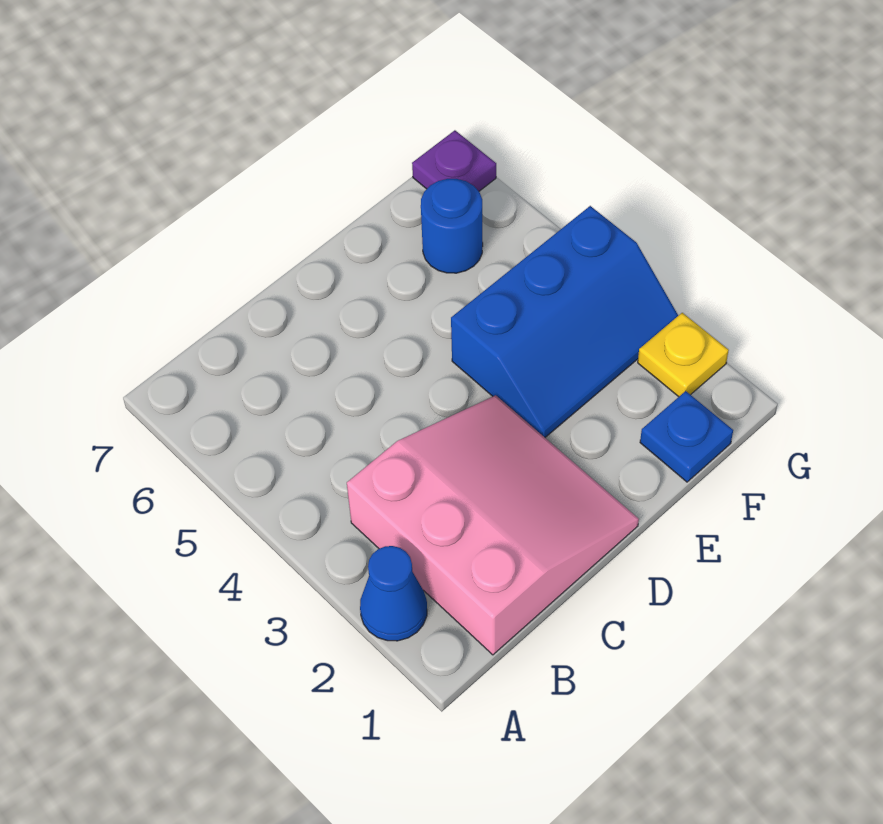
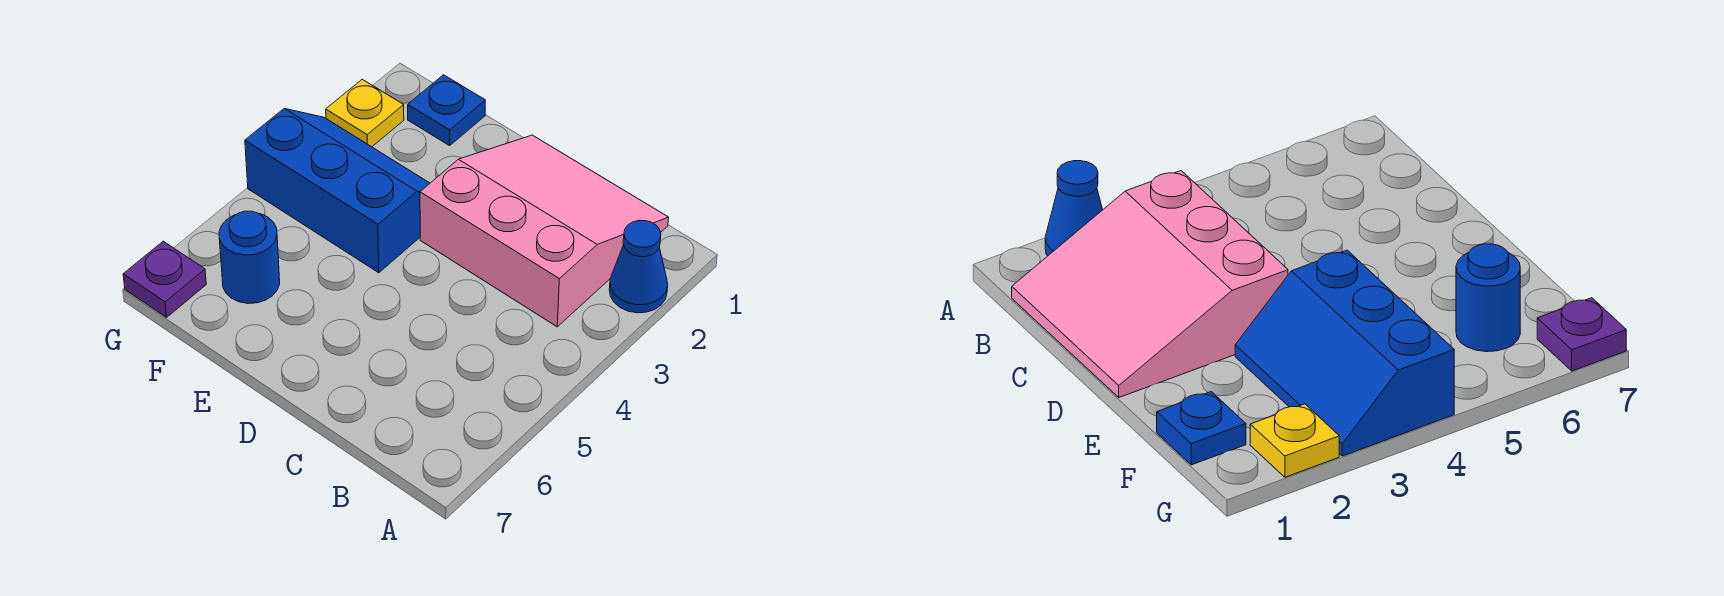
pink 3x3 slope [347,395,639,655] -> pink 3x3 slope turned to [420,135,669,327]

